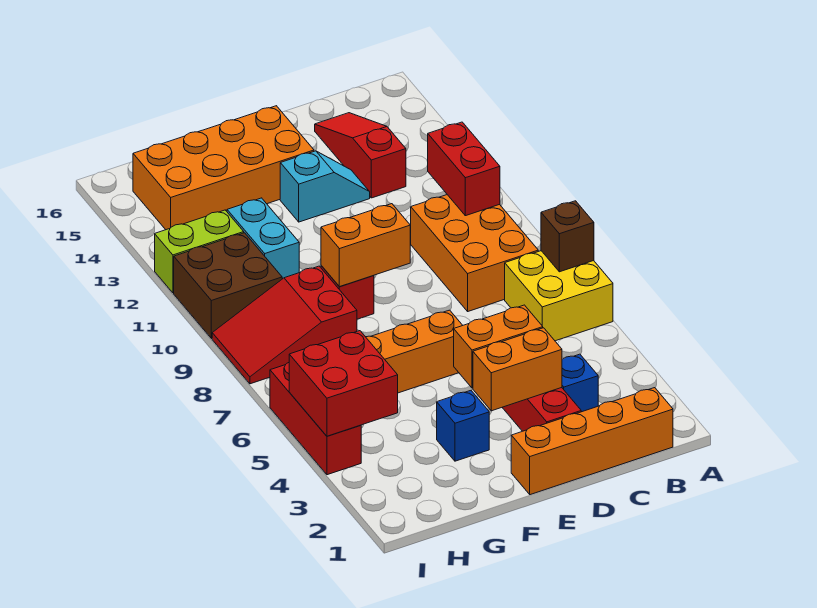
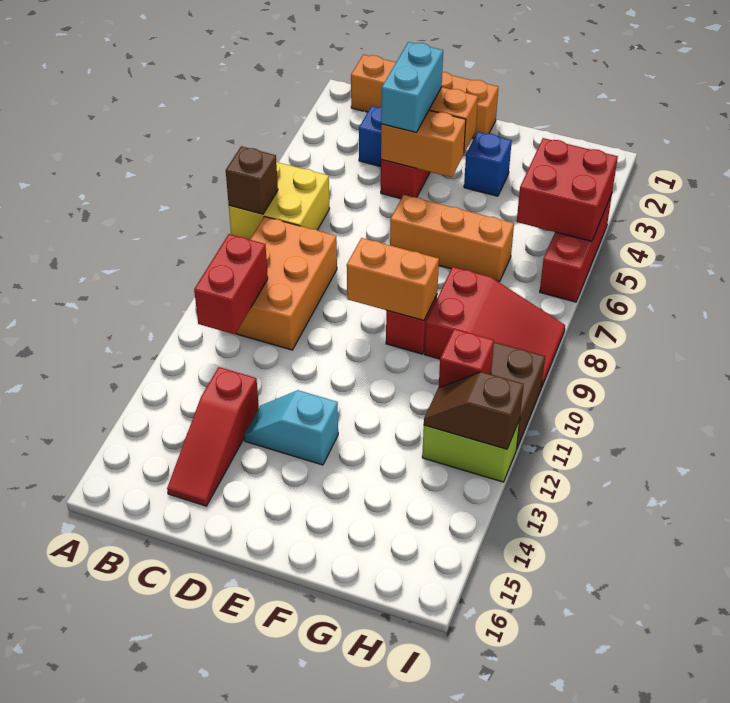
orange 2x4 brick [133,106,314,230] -> none
cyan 1x2 brick [227,198,299,279] -> cyan 1x2 brick moved to [381,42,443,132]
none -> red 1x1 brick [439,329,494,388]
none -> brown 1x2 slope [424,372,524,449]

